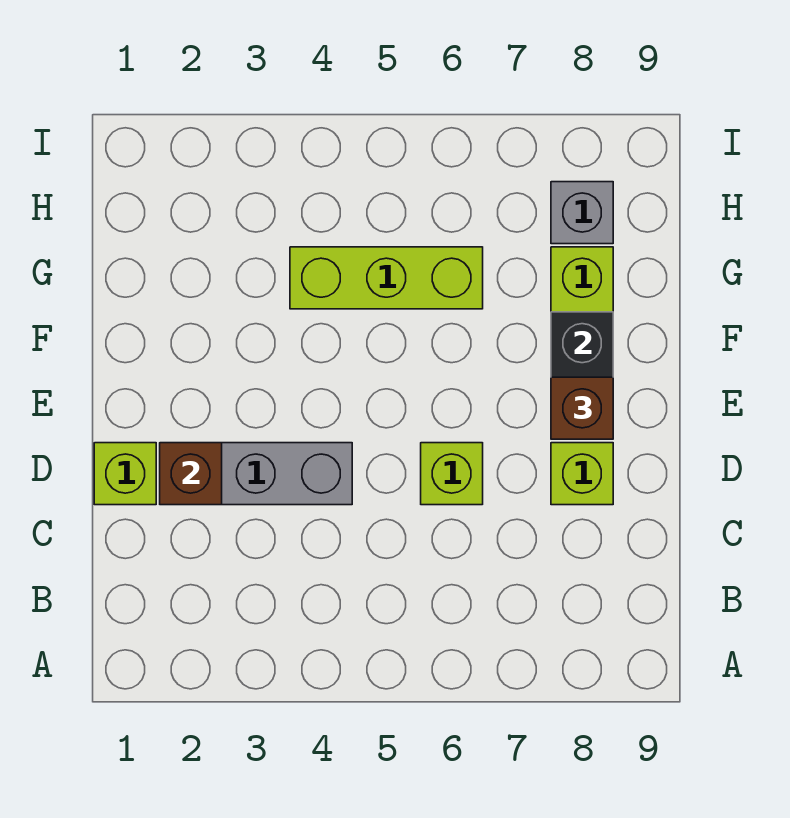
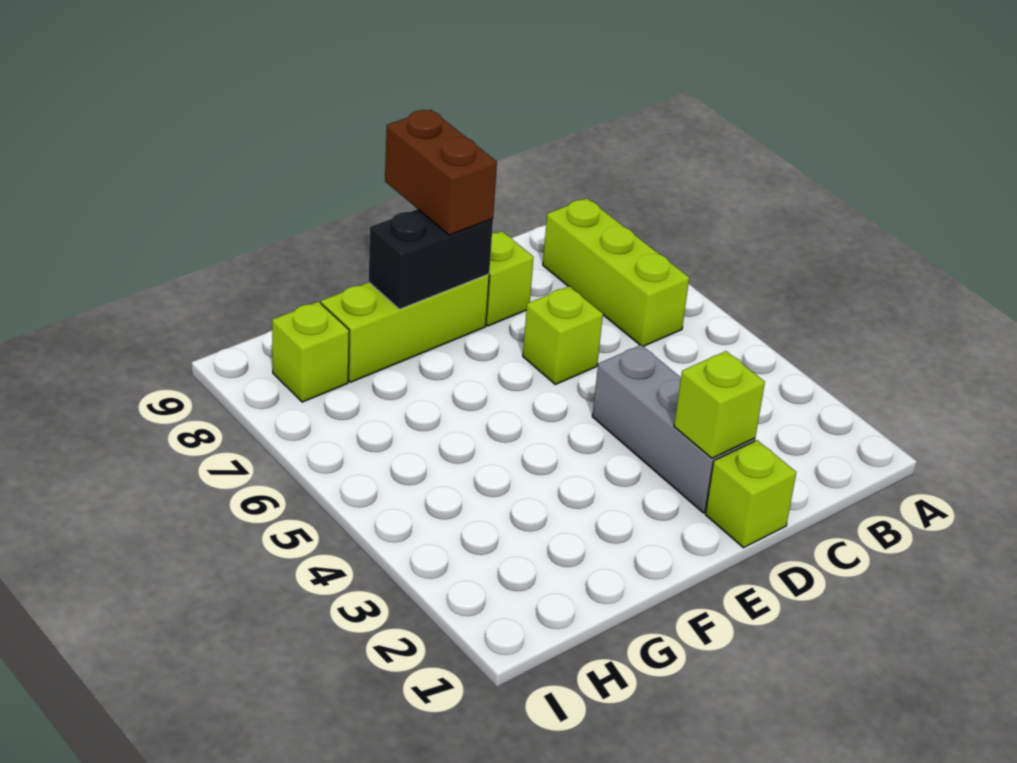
brown 1x1 brick [160,443,222,505] -> lime 1x1 brick [674,351,765,458]
brown 1x1 brick [551,377,613,439] -> brown 1x2 brick [385,110,497,235]
lime 1x3 brick [290,247,483,309] -> lime 1x3 brick moved to [543,198,689,347]
grey 1x1 brick [551,182,613,244] -> lime 1x1 brick [272,302,349,402]

